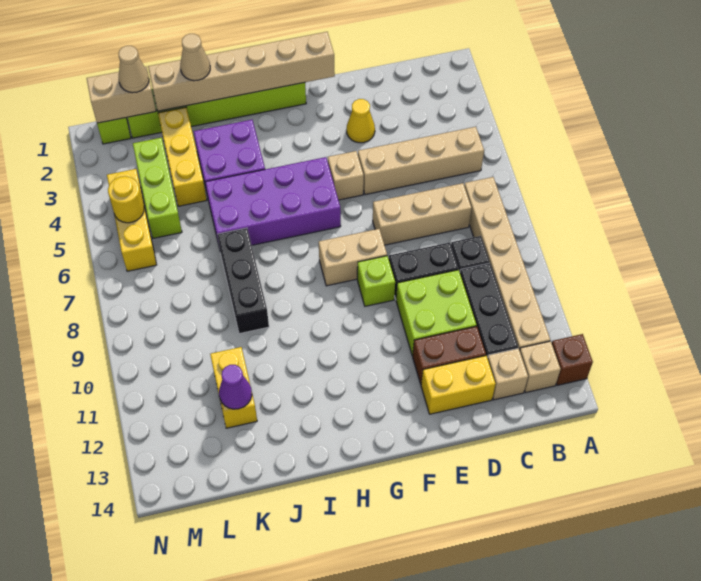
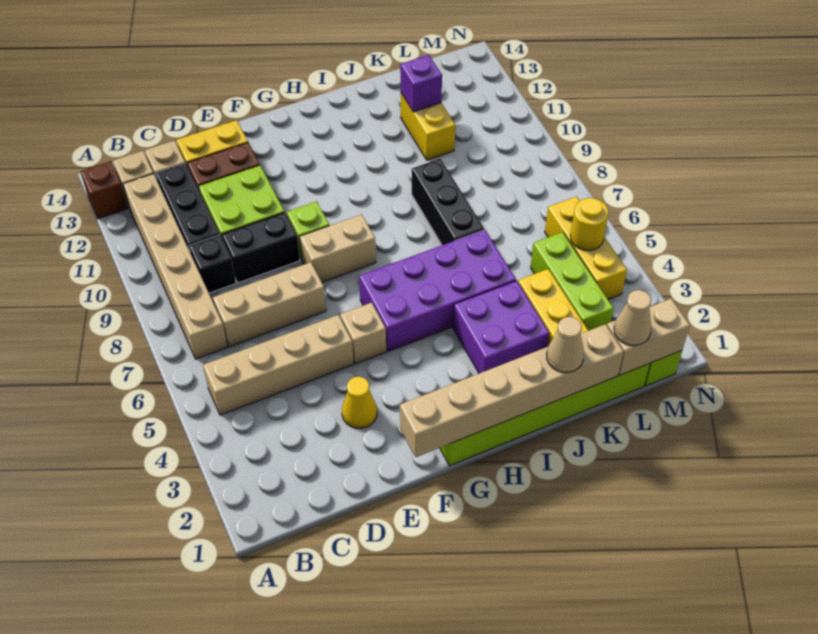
purple 1x1 cone [219,365,252,409] -> purple 1x1 brick [400,55,442,112]

